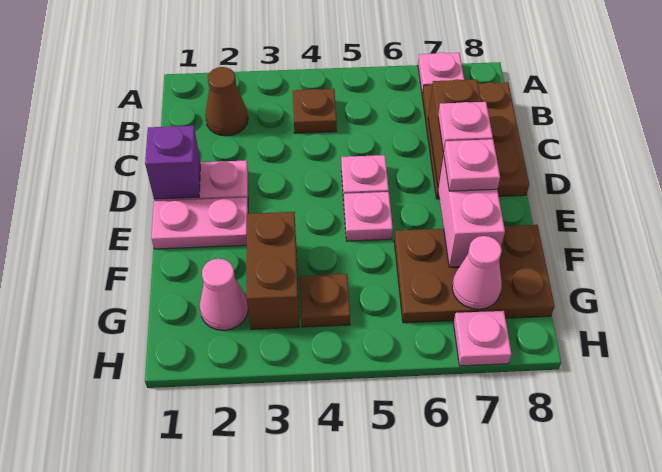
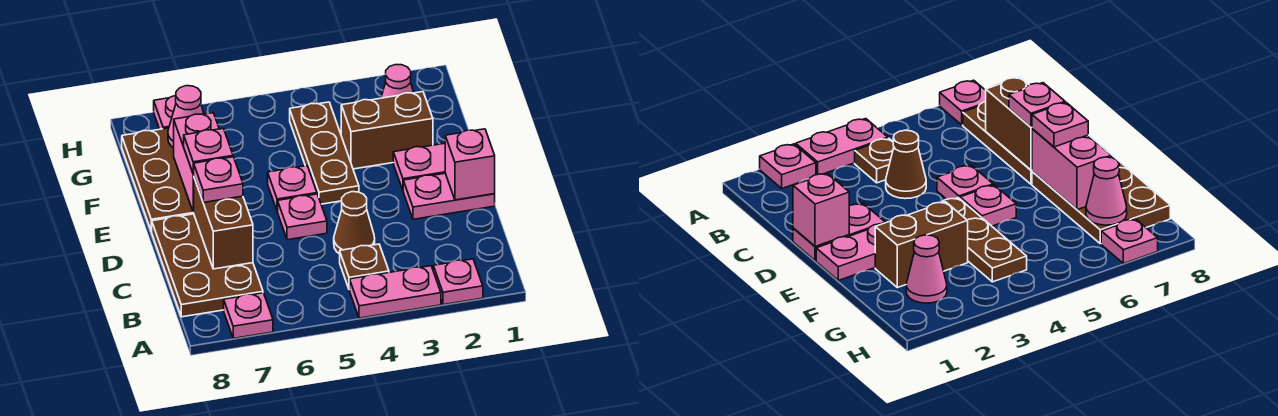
none -> pink 1x1 plate [433,259,483,305]
none -> pink 1x2 plate [350,266,441,318]
brown 1x1 cone [205,67,248,136] -> brown 1x1 cone moved to [334,192,375,254]
purple 1x1 brick [145,126,200,199] -> pink 1x1 brick [445,129,495,200]
brown 1x2 brick [247,212,299,329] -> brown 1x2 brick turned to [341,92,433,169]
brown 2x3 plate [394,225,554,323] -> brown 2x3 plate turned to [122,128,194,231]
brown 1x1 plate [300,274,350,327] -> brown 1x3 plate [290,102,359,204]

